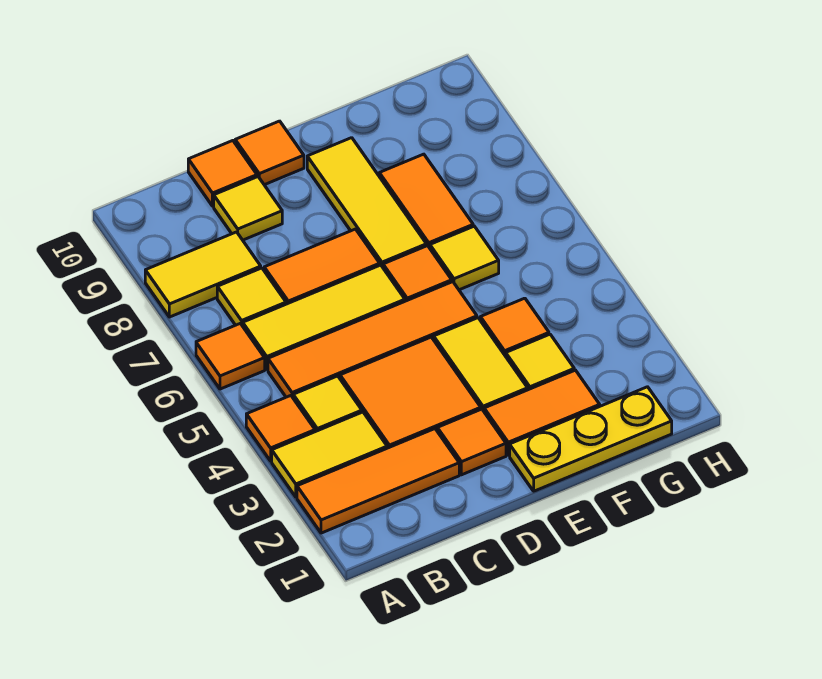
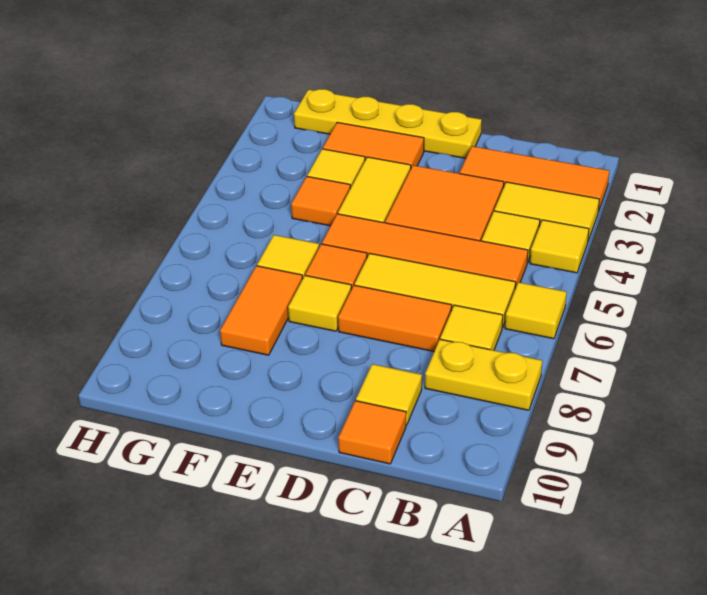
orange 1x1 tile [246,396,315,461] -> yellow 1x1 tile [530,220,589,273]
orange 1x1 tile [196,323,265,389] -> yellow 1x1 tile [505,282,567,339]
yellow 1x2 tile [145,232,261,317] -> yellow 1x2 plate [425,339,542,410]
orange 1x1 tile [437,409,506,475] -> none
orange 1x1 tile [235,121,304,185] -> none
yellow 1x3 plate [510,387,672,491] -> yellow 1x4 plate [294,89,482,158]
yellow 1x3 tile [307,138,426,267] -> yellow 1x1 tile [288,275,351,331]

